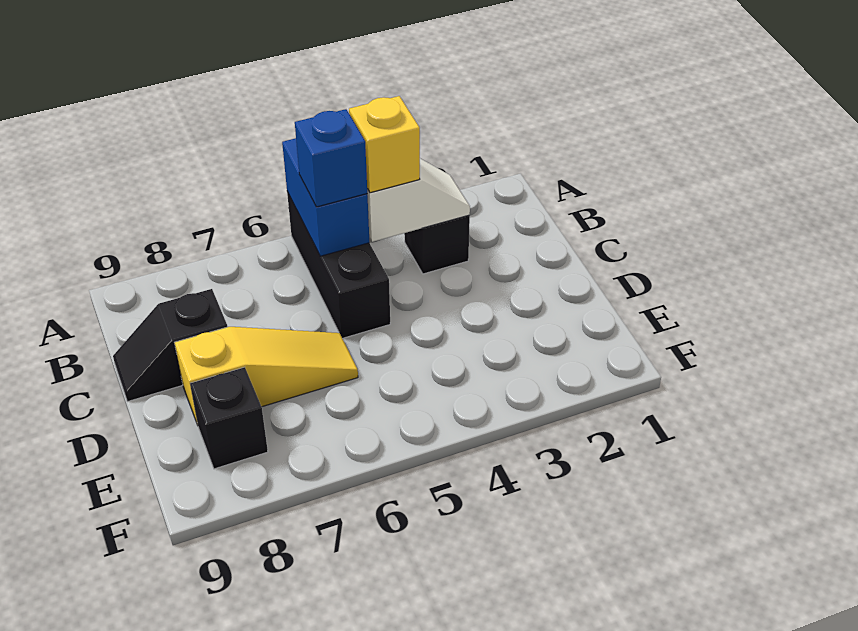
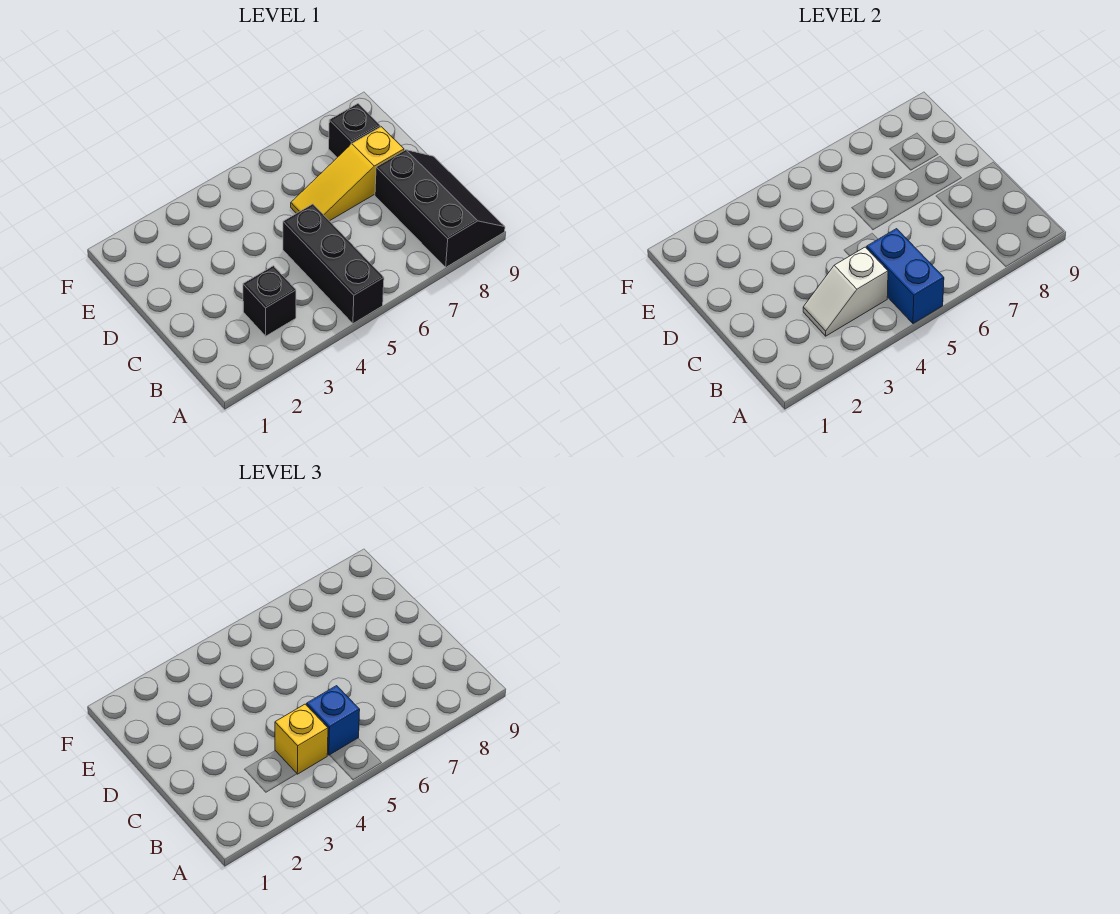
black 1x2 slope [113,289,227,402] -> black 2x3 slope [375,150,505,267]

